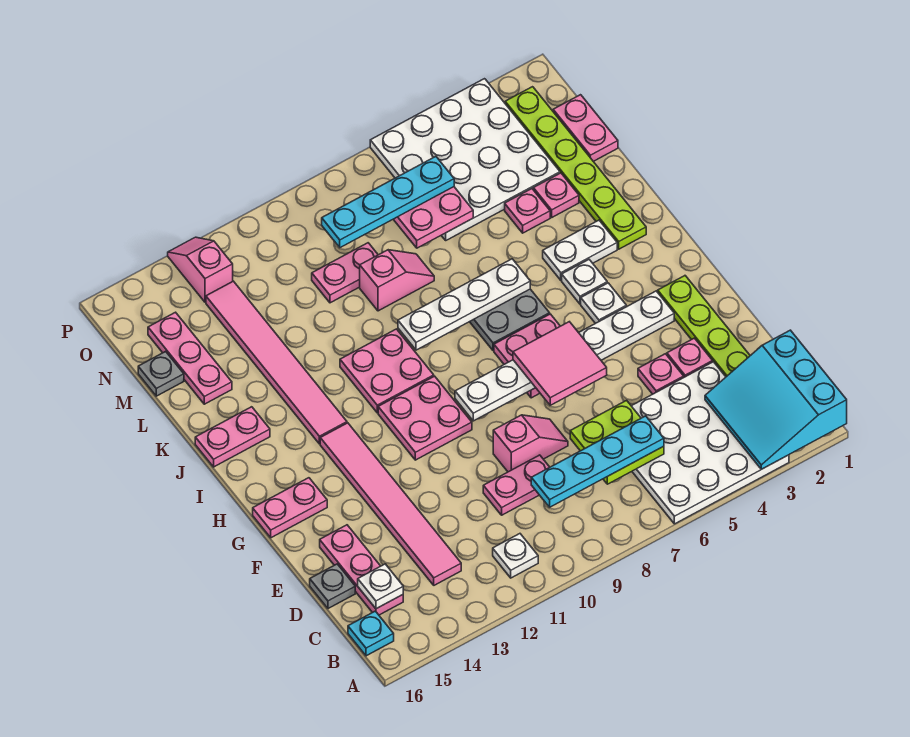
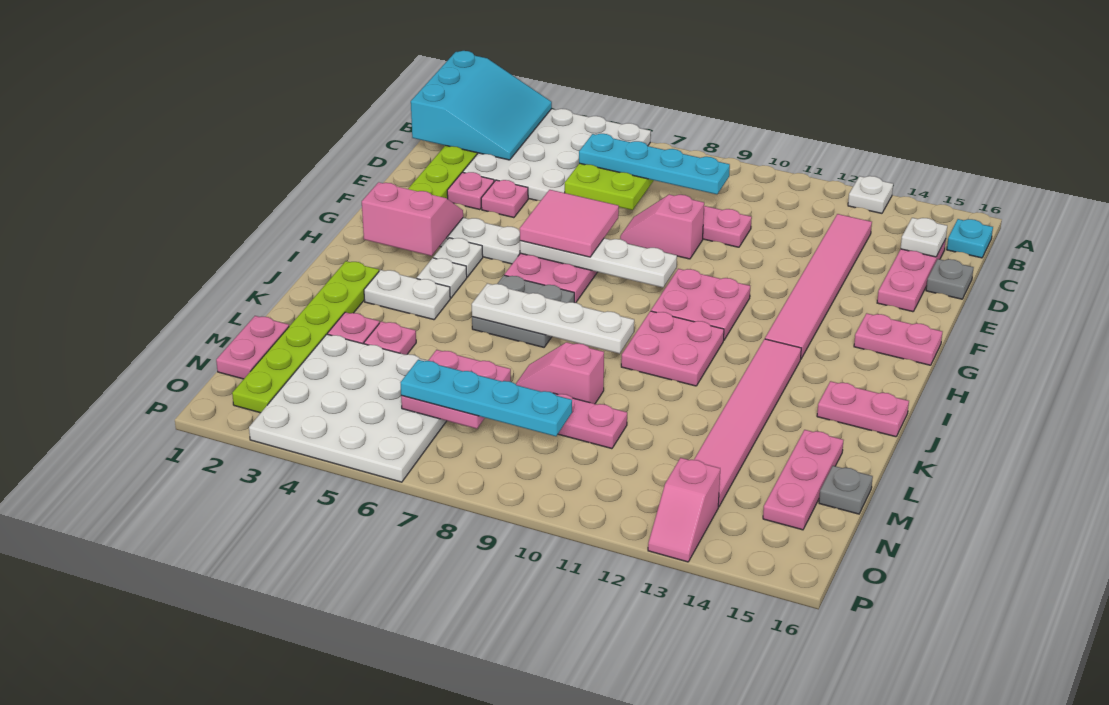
white 1x1 plate [493,534,538,578] -> white 1x1 plate moved to [848,176,893,213]
none -> pink 2x2 slope [362,182,463,256]

